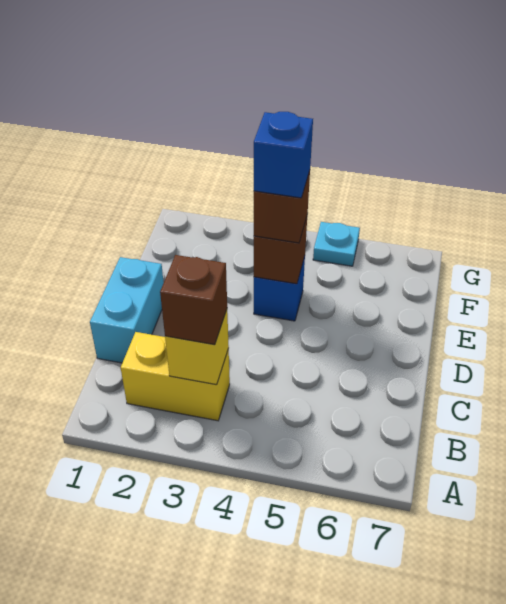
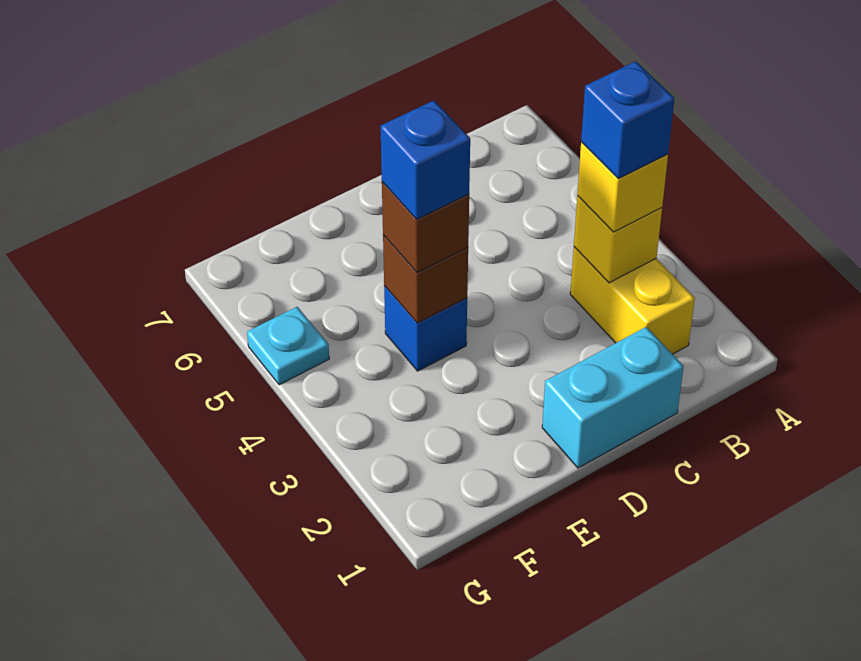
brown 1x1 brick [160,255,227,345] -> yellow 1x1 brick [577,142,668,232]
none -> blue 1x1 brick [581,61,674,179]

